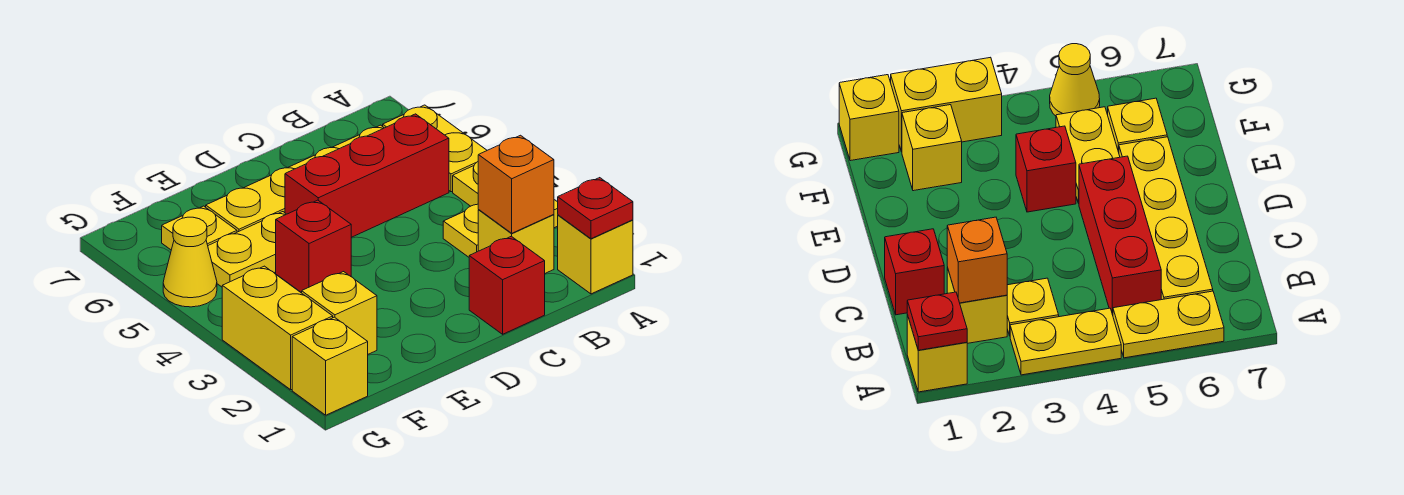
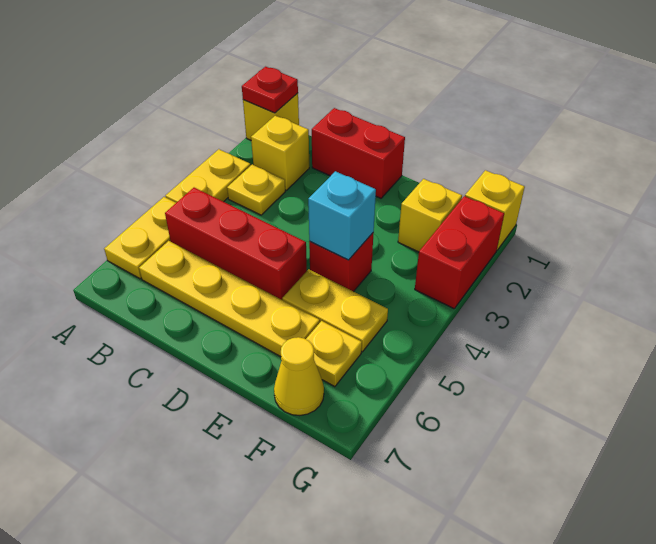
orange 1x1 brick [478,135,554,233] -> none
red 1x1 brick [469,236,545,334] -> red 1x2 brick [312,108,405,198]
none -> cyan 1x1 brick [308,171,376,260]
yellow 1x2 brick [222,266,333,390] -> red 1x2 brick [415,196,504,309]
yellow 1x1 cone [163,217,217,307] -> yellow 1x1 cone moved to [274,337,324,416]

